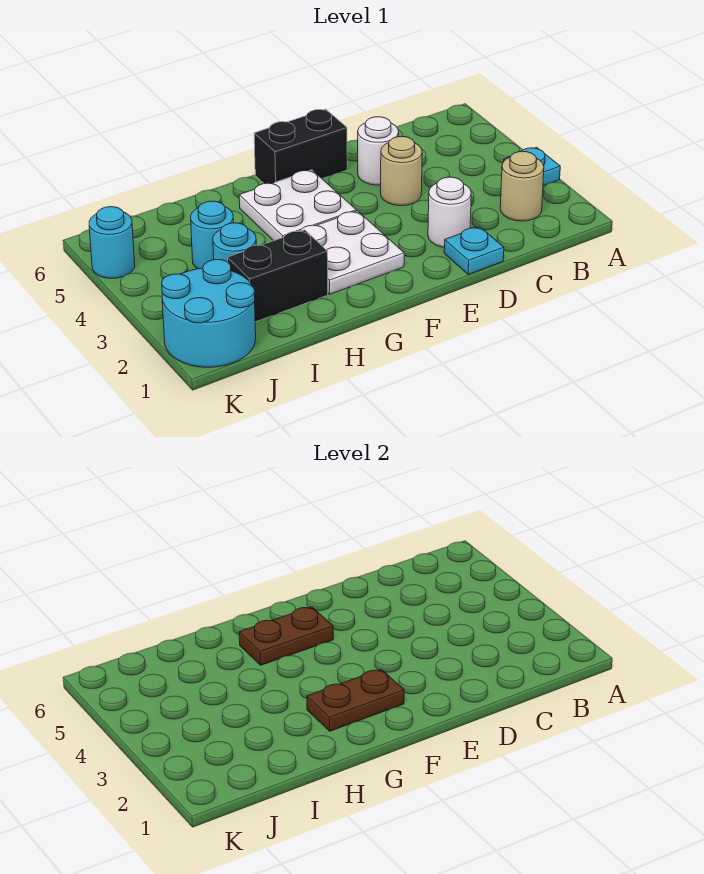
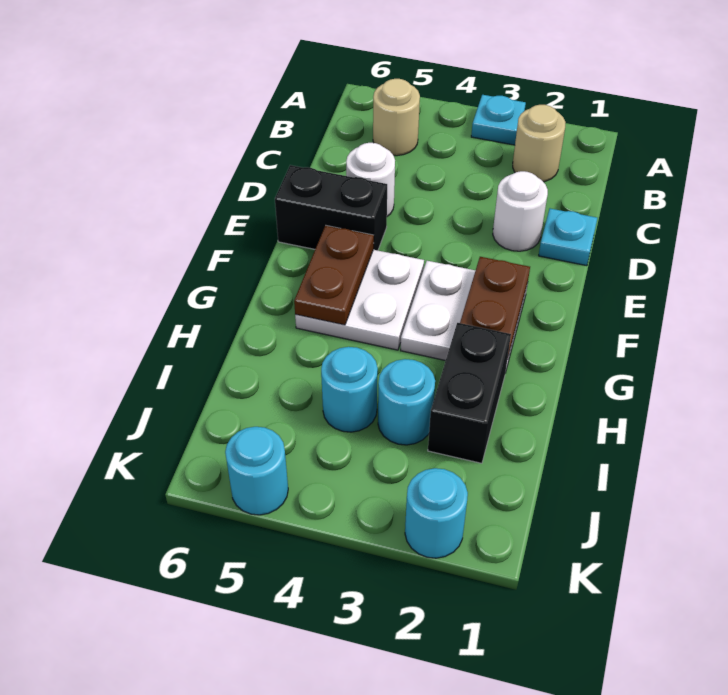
tan 1x1 round brick [381,136,422,206] -> tan 1x1 round brick moved to [373,79,420,156]
black 1x2 brick [254,109,347,184] -> black 1x2 brick turned to [275,165,387,250]
cyan 2x2 round brick [162,260,256,367] -> cyan 1x1 round brick [405,468,468,558]

